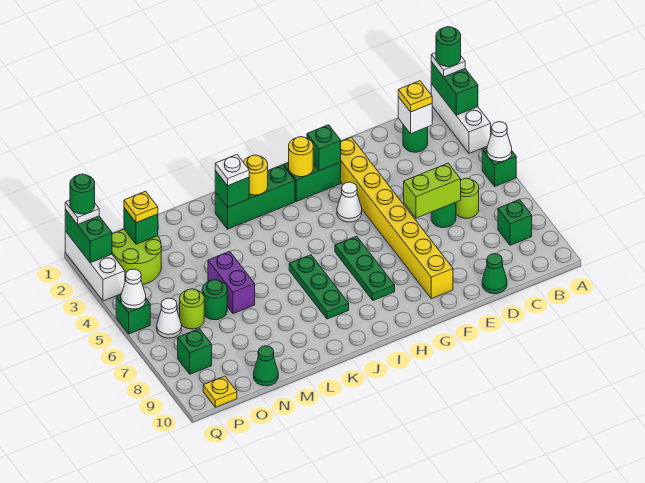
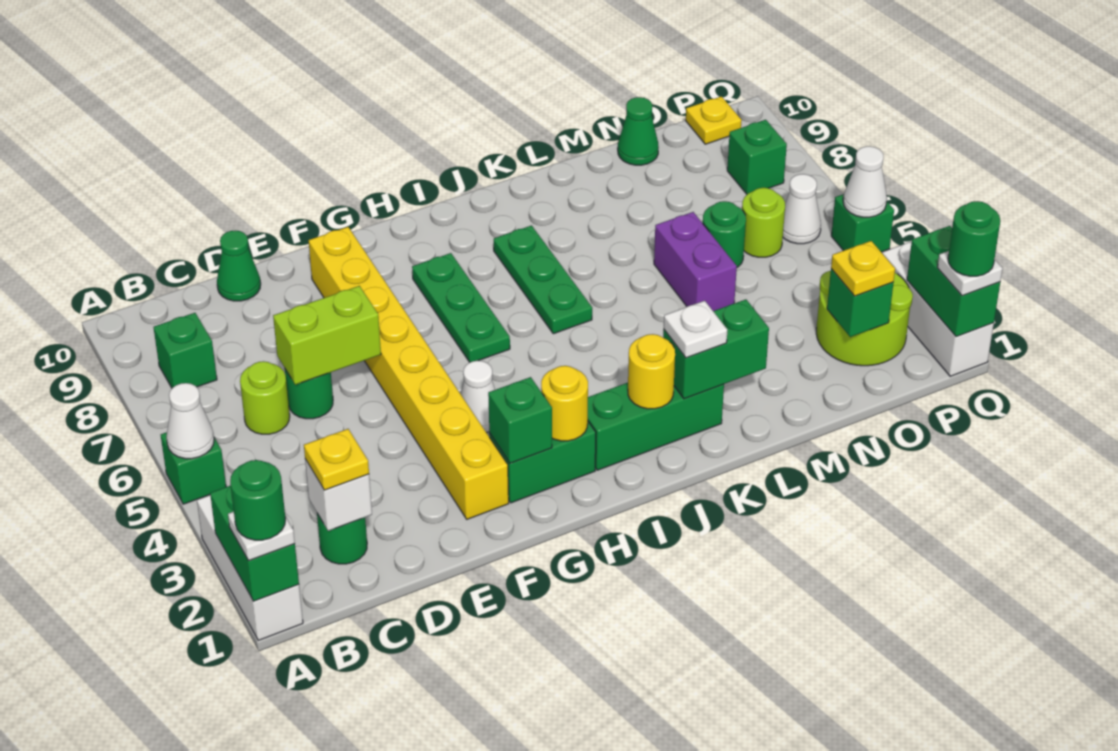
green 1x1 brick [215,171,249,207] -> green 1x2 brick [663,299,769,399]

